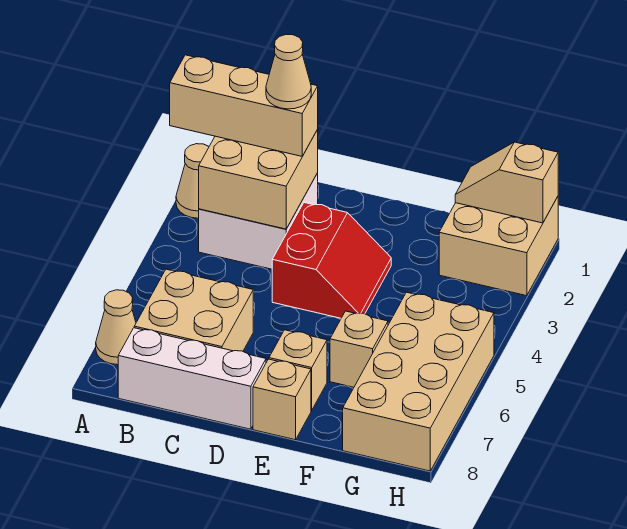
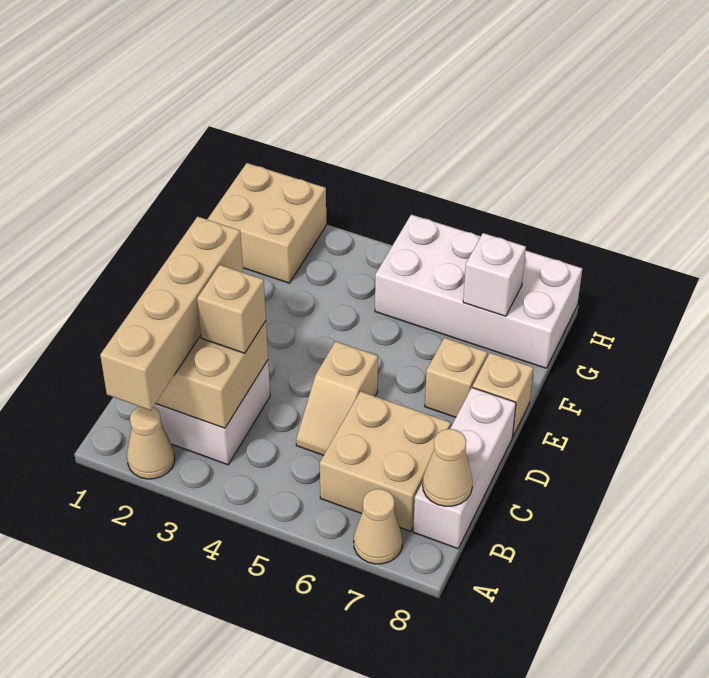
tan 1x3 brick [170,55,318,156] -> tan 1x4 brick [100,217,243,410]
tan 1x1 cone [266,34,311,109] -> tan 1x1 cone moved to [423,429,473,506]
red 2x2 slope [272,203,391,318] -> none
tan 1x1 brick [330,311,388,387] -> tan 1x1 brick moved to [197,265,266,353]
tan 1x2 slope [455,142,558,223] -> tan 1x2 slope moved to [296,341,378,455]
tan 2x4 brick [343,292,494,471] -> white 2x4 brick [375,215,582,368]
none -> white 1x1 brick [463,233,526,316]

